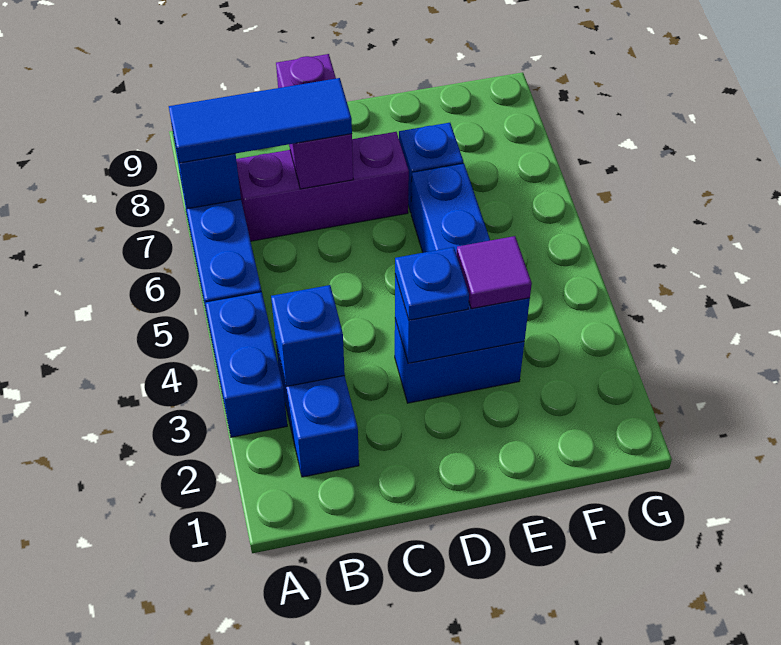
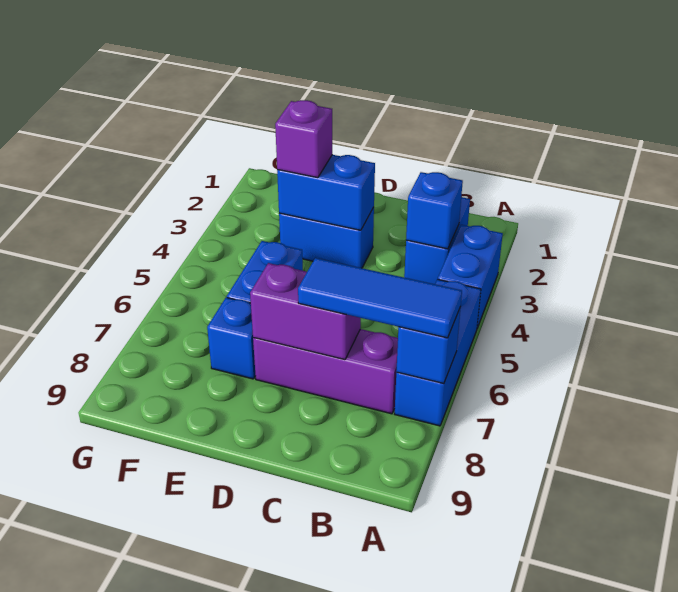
purple 1x2 brick [276,54,353,189] -> purple 1x2 brick turned to [250,263,361,360]
blue 1x1 plate [395,247,469,320] -> none
purple 1x1 tile [457,236,532,309] -> purple 1x1 brick [275,100,332,178]

